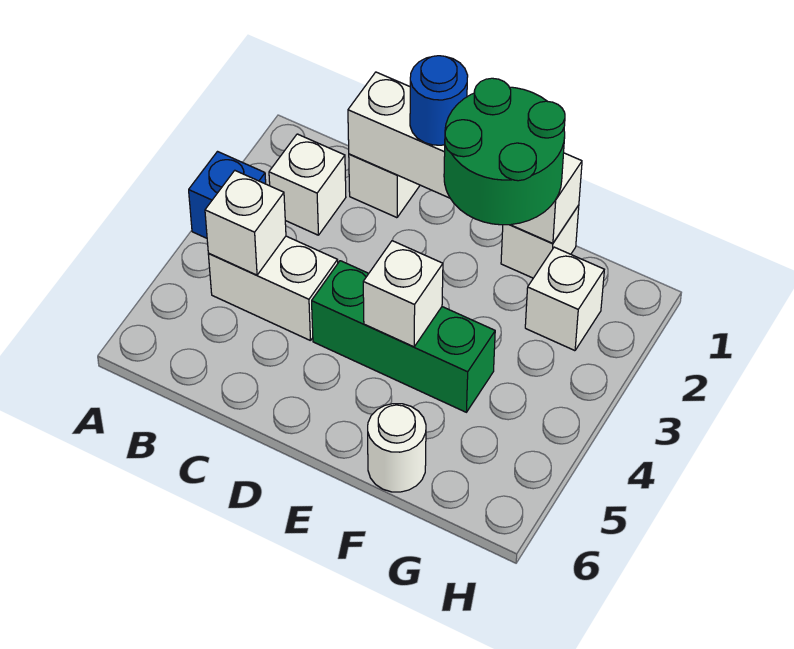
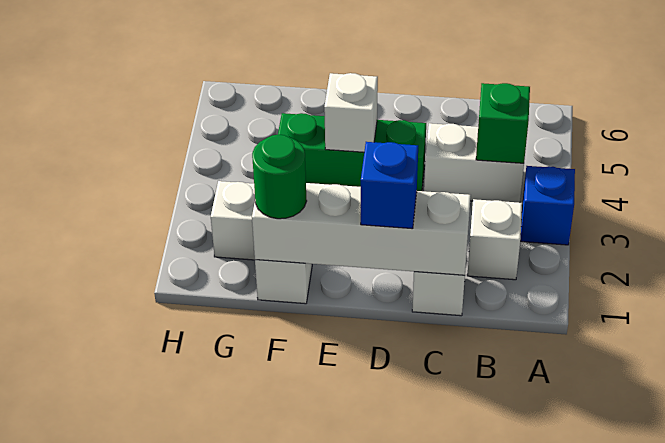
white 1x1 brick [205,171,286,275] -> green 1x1 brick [476,83,530,163]
blue 1x1 round brick [410,56,468,145] -> blue 1x1 brick [361,142,418,229]
green 2x2 round brick [444,78,565,225] -> green 1x1 round brick [252,135,307,219]
white 1x1 round brick [368,404,426,492] -> none

